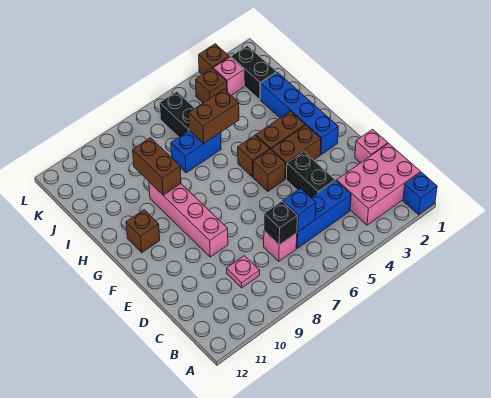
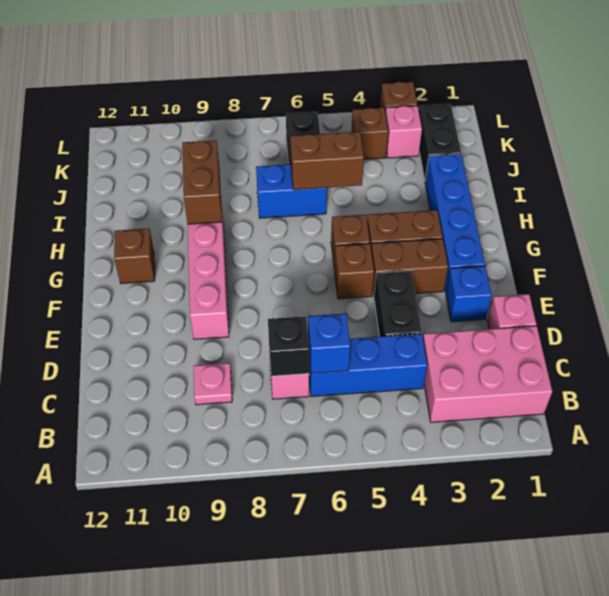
blue 1x1 brick [403,172,437,215] -> blue 1x1 brick moved to [446,266,492,322]

